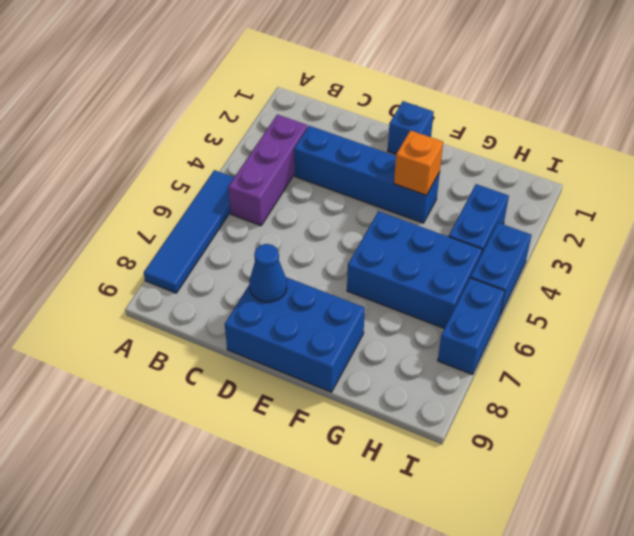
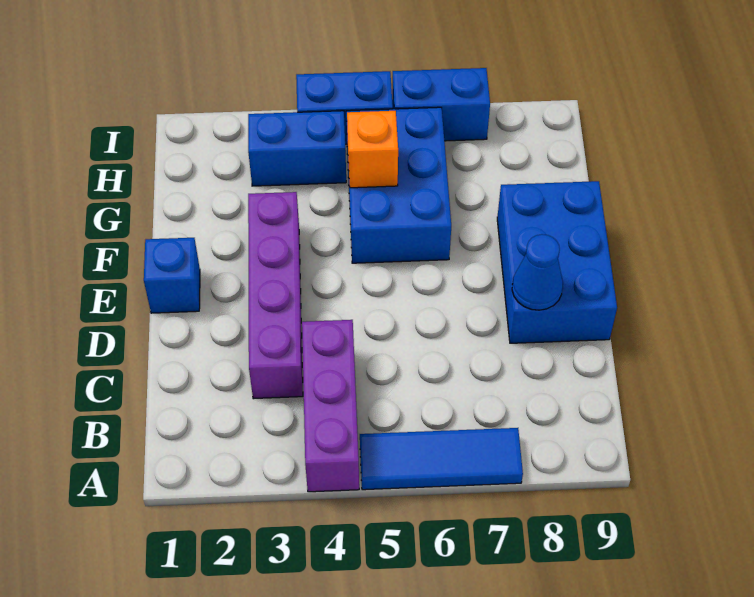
blue 1x4 tile [144,170,234,293] -> blue 1x3 tile [360,428,523,490]
purple 1x3 brick [228,115,308,226] -> purple 1x3 brick turned to [302,320,359,492]
blue 1x4 brick [294,126,440,223] -> purple 1x4 brick [248,192,303,399]
orange 1x1 brick [394,130,443,195] -> orange 1x1 brick moved to [347,111,398,188]

